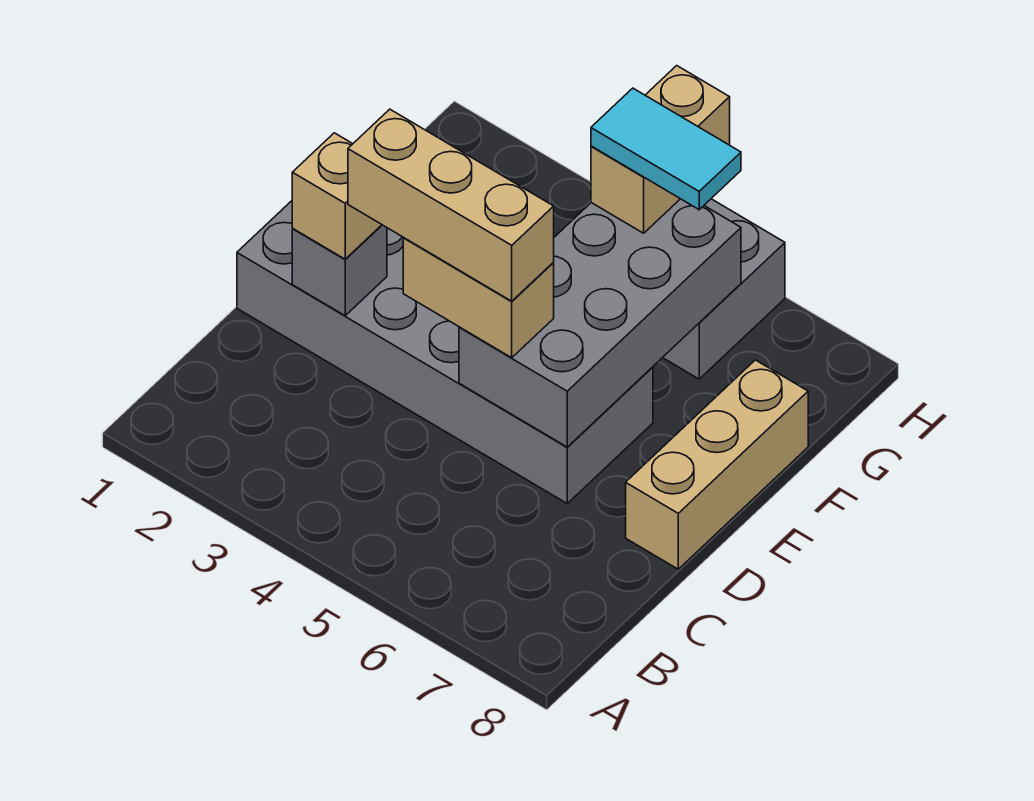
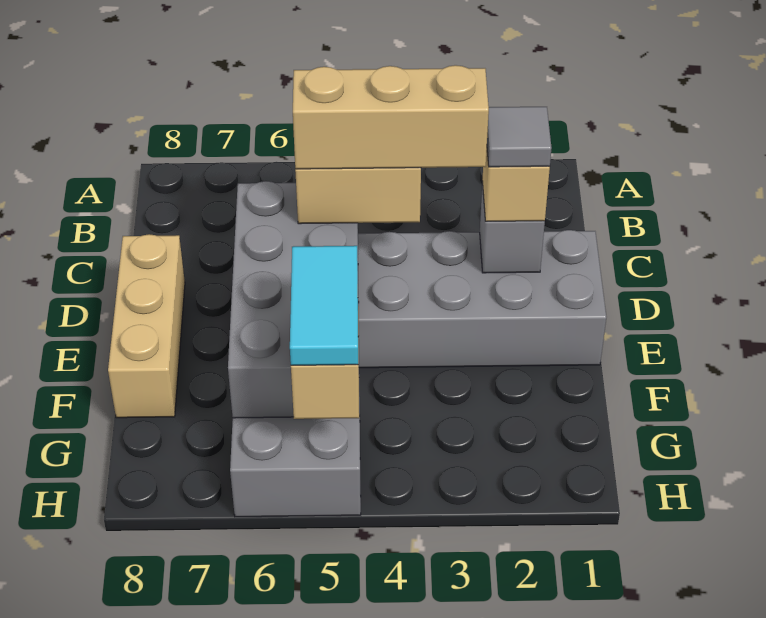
none -> grey 1x1 tile [487,107,552,167]
cyan 1x2 tile [591,88,741,210] -> cyan 1x2 tile turned to [290,246,358,365]

